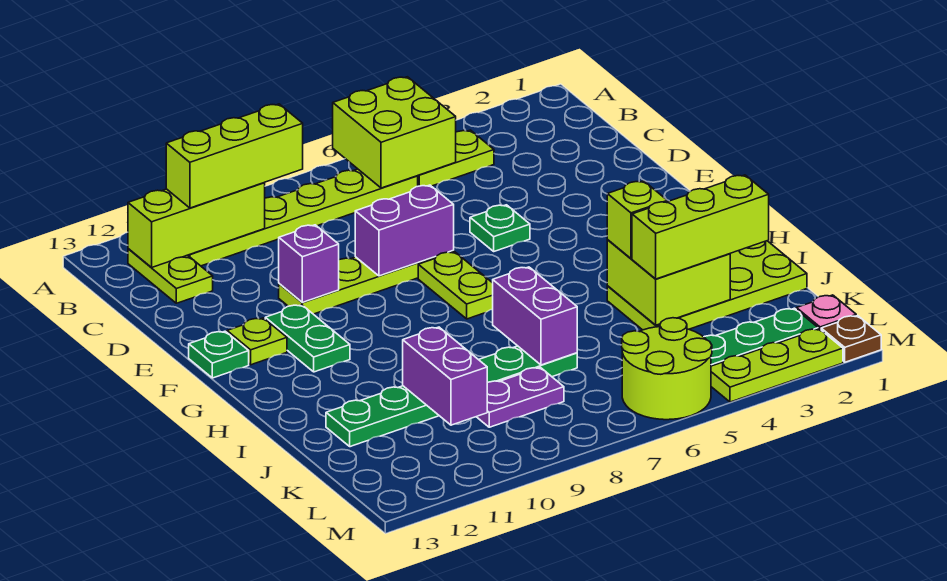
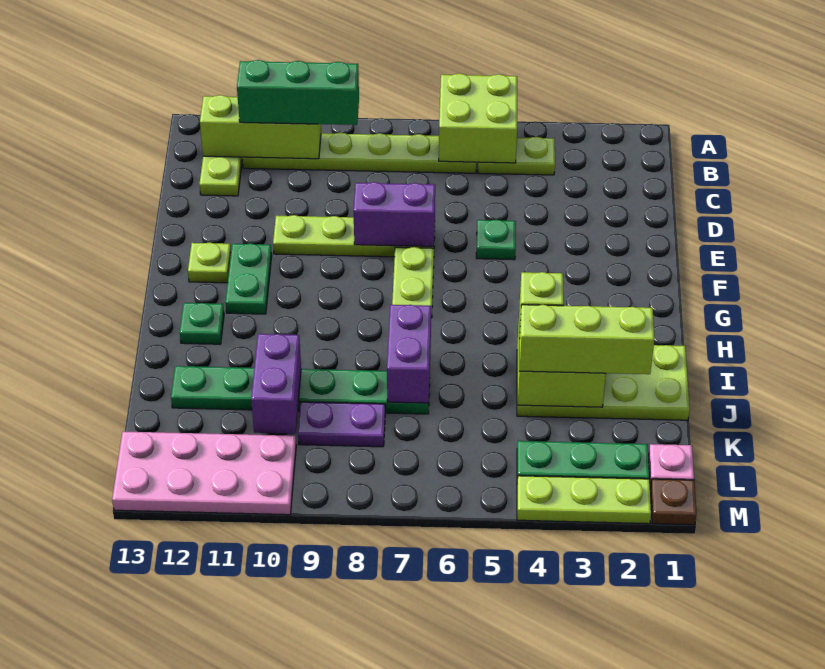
lime 1x3 brick [166,104,303,208] -> green 1x3 brick [237,60,359,125]
purple 1x1 brick [279,225,339,302] -> none
green 1x1 plate [189,331,249,378] -> green 1x1 plate moved to [180,303,224,344]
lime 2x2 round brick [622,318,712,420] -> none
none -> pink 2x4 plate [112,432,296,515]

